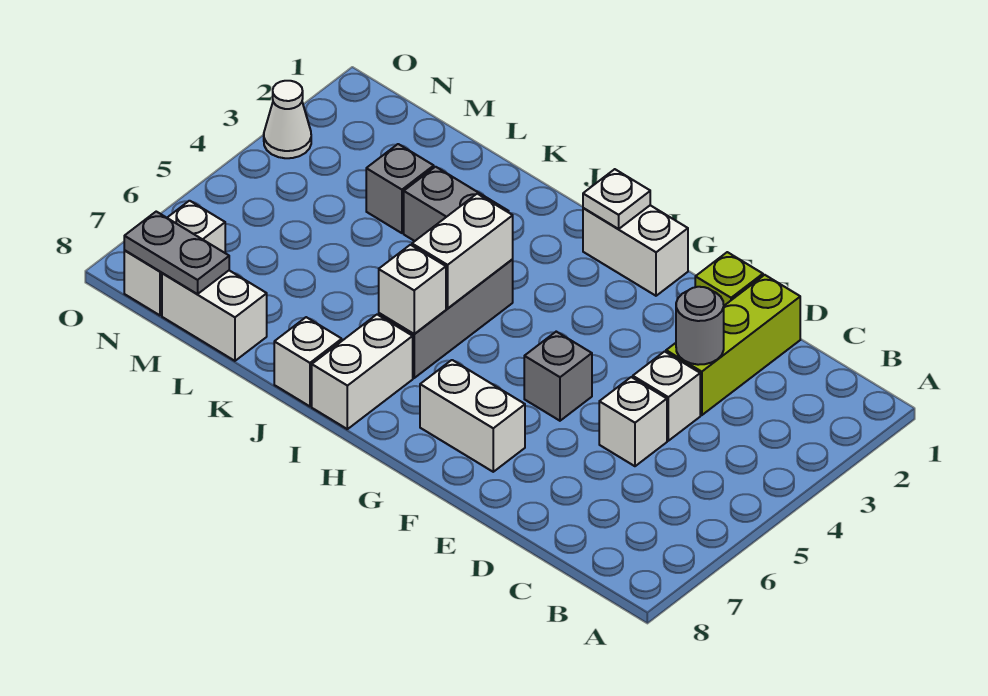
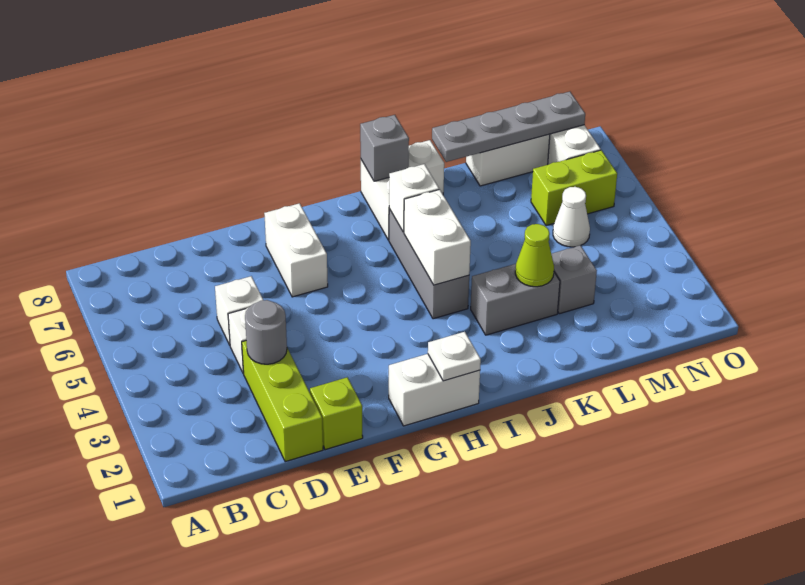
grey 1x1 brick [524,332,592,421] -> grey 1x1 brick moved to [360,115,409,181]
white 1x2 brick [420,360,525,472] -> white 1x2 brick turned to [264,203,328,297]
none -> lime 1x1 cone [515,224,554,287]
none -> lime 1x2 brick [531,150,617,226]
grey 1x2 plate [124,212,229,294] -> grey 1x4 plate [432,92,585,162]
white 1x1 cone [264,81,311,158] -> white 1x1 cone moved to [553,187,590,247]

